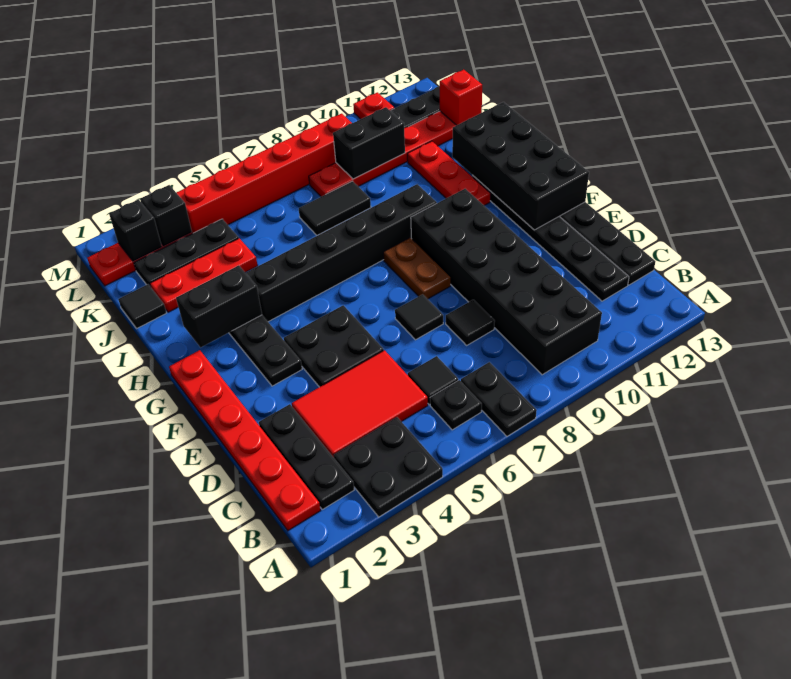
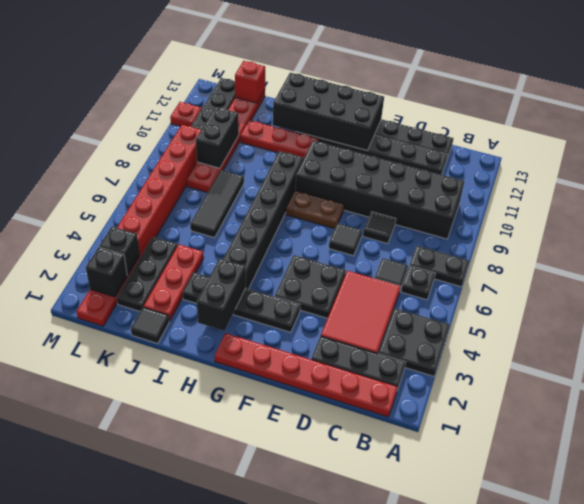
black 1x2 tile [299,181,371,235] -> black 1x3 tile [190,170,244,238]

